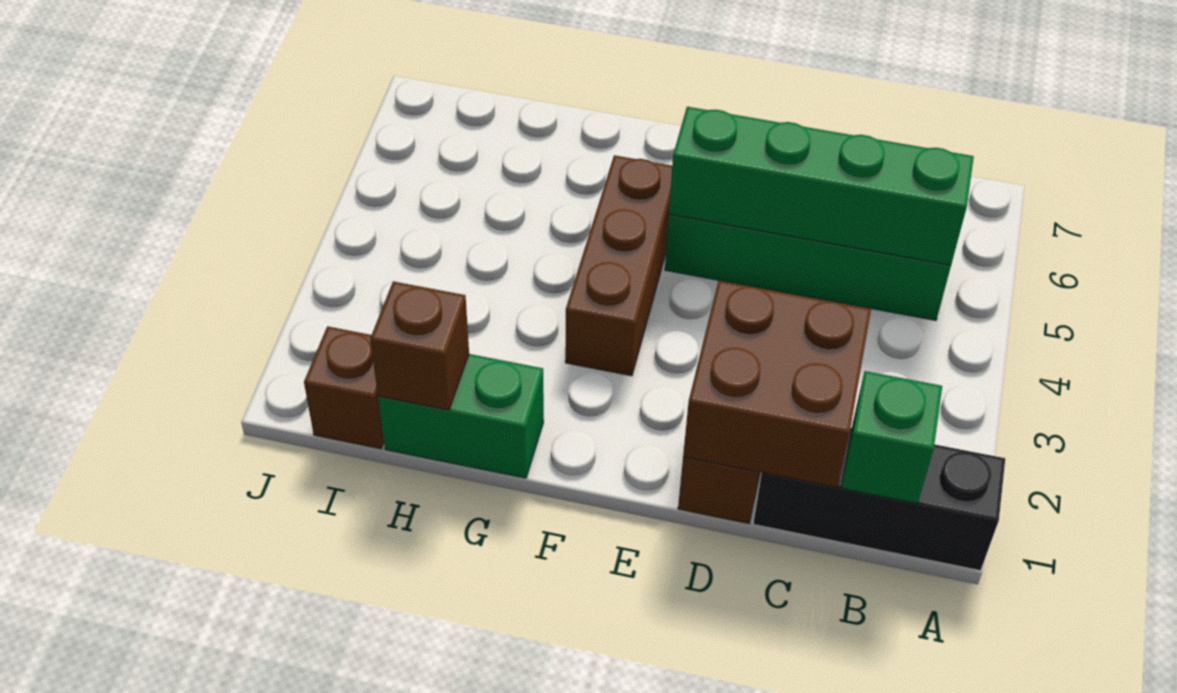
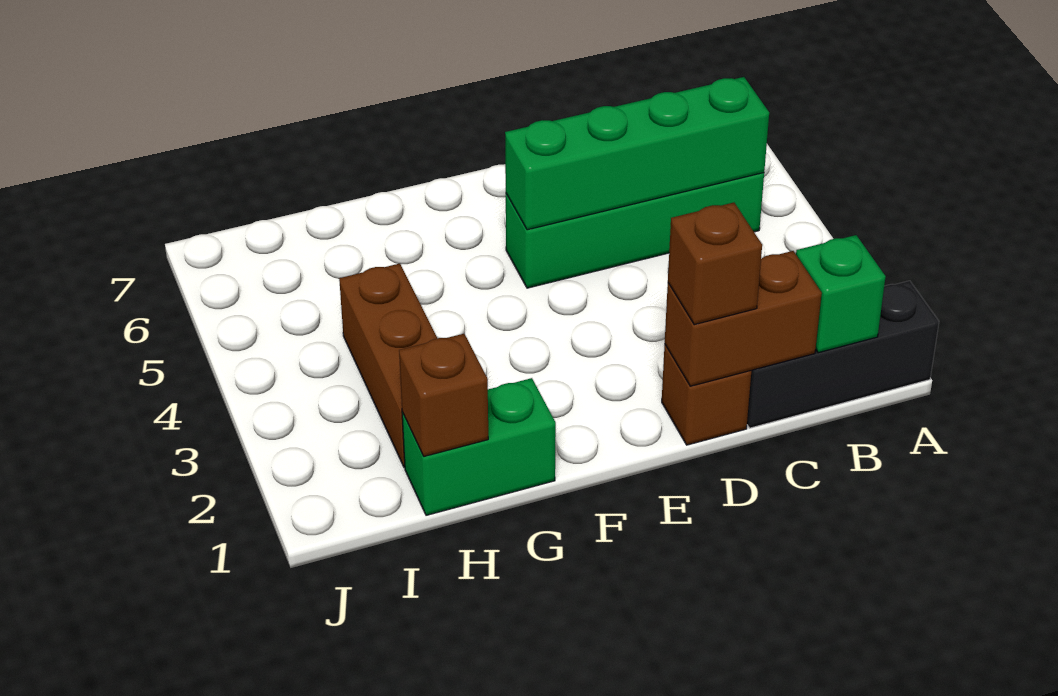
brown 2x2 brick [683,280,871,487] -> brown 1x2 brick [665,251,822,386]
brown 1x3 brick [565,155,672,376] -> brown 1x3 brick moved to [339,264,437,468]
brown 1x1 brick [304,326,384,449] -> brown 1x1 brick moved to [668,203,762,325]

